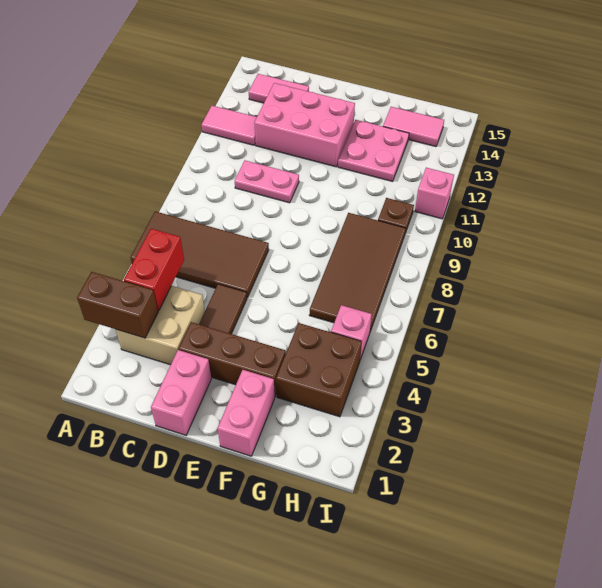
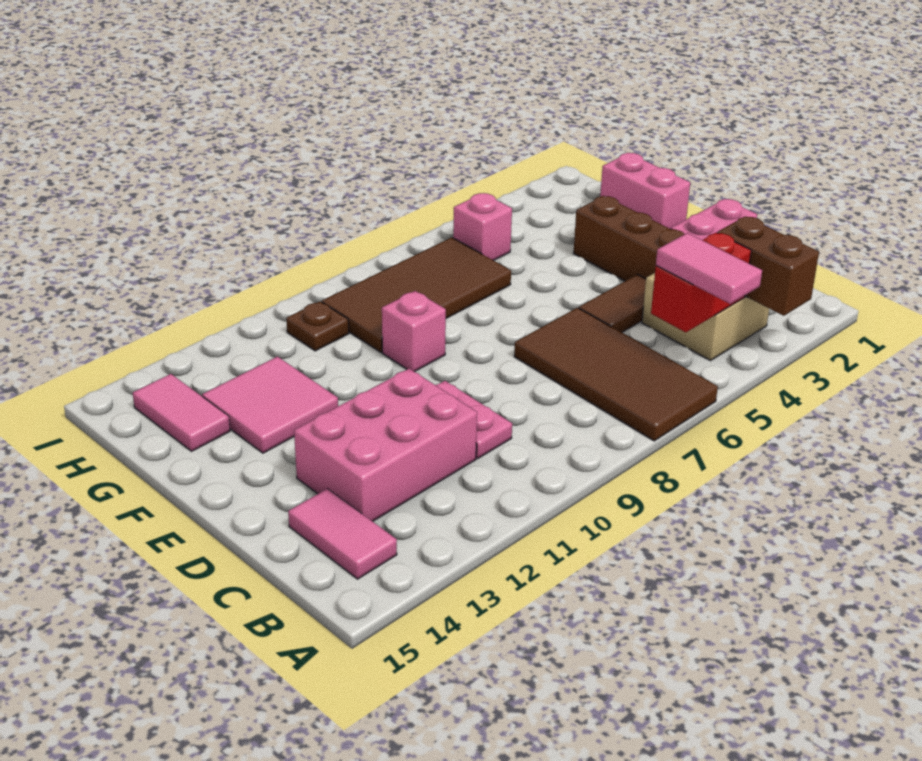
pink 1x2 tile [202,106,257,145] -> pink 1x2 tile moved to [656,233,762,304]
pink 2x3 brick [254,83,355,167] -> pink 2x3 brick turned to [294,369,477,521]
pink 1x2 brick [217,370,275,456] -> pink 1x2 brick turned to [600,153,690,229]
pink 2x2 plate [338,120,409,182] -> pink 2x2 tile [202,357,338,453]
brown 2x2 brick [276,323,362,417] -> none
pink 1x1 brick [415,168,454,219] -> pink 1x1 brick moved to [382,291,446,372]

